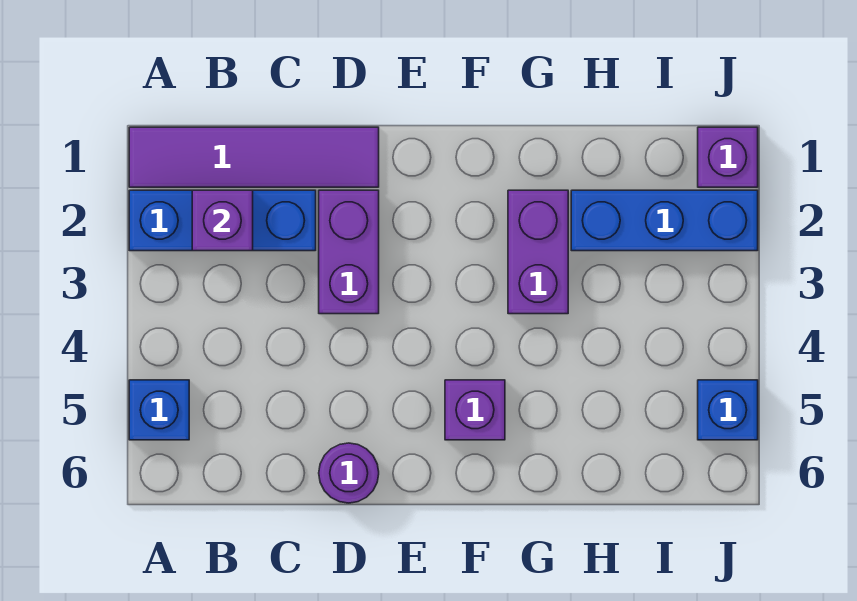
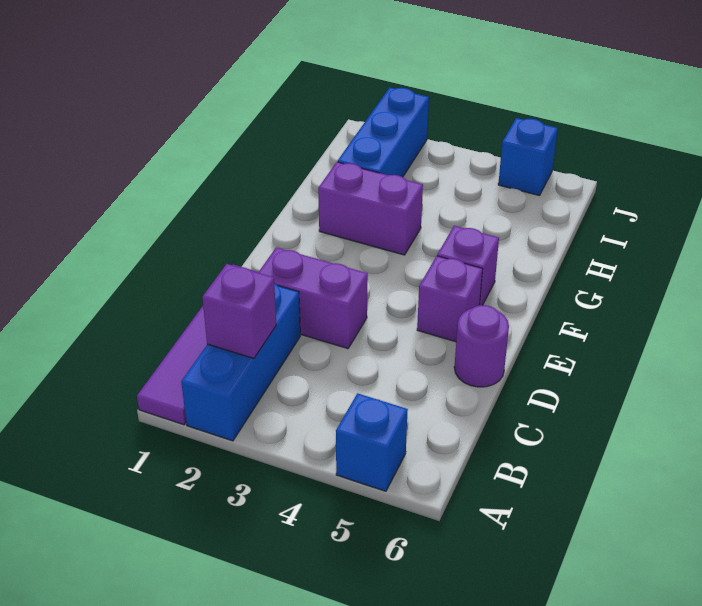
purple 1x1 brick [698,127,758,187] -> purple 1x1 brick moved to [417,256,483,342]

